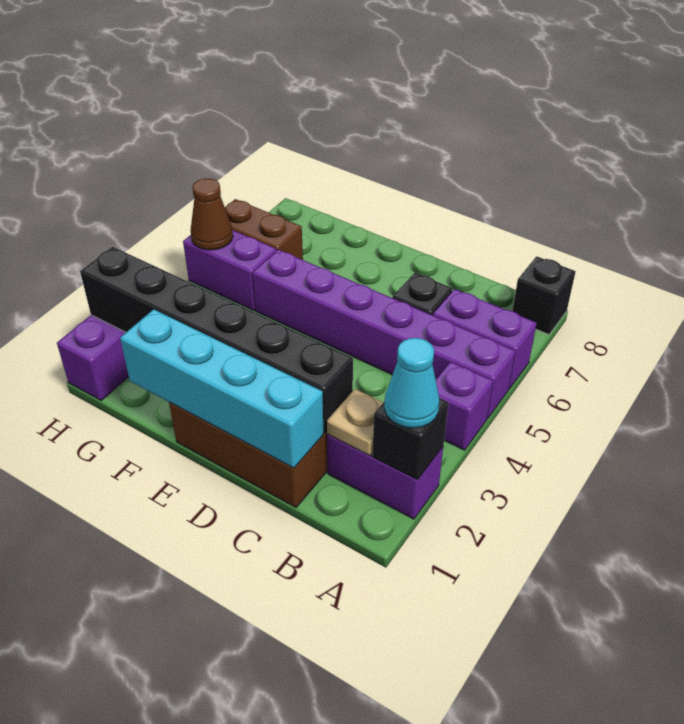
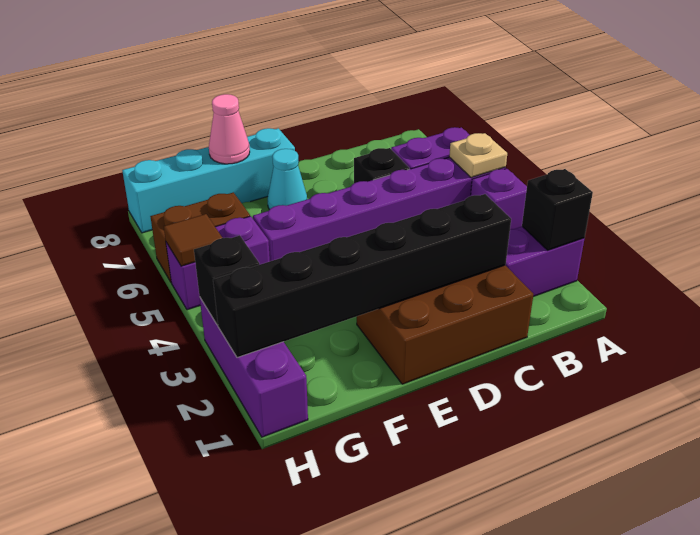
cyan 1x1 cone [384,338,439,428] -> cyan 1x1 cone moved to [268,149,307,210]
black 1x1 brick [512,256,576,335] -> black 1x1 brick moved to [194,236,259,325]
tan 1x1 plate [327,389,384,456] -> tan 1x1 plate moved to [449,133,507,178]
cyan 1x4 brick [120,309,323,468] -> cyan 1x4 brick moved to [122,128,295,233]
none -> pink 1x1 cone [209,94,250,164]
brown 1x1 cone [190,179,233,250] -> brown 1x1 tile [164,214,222,266]

